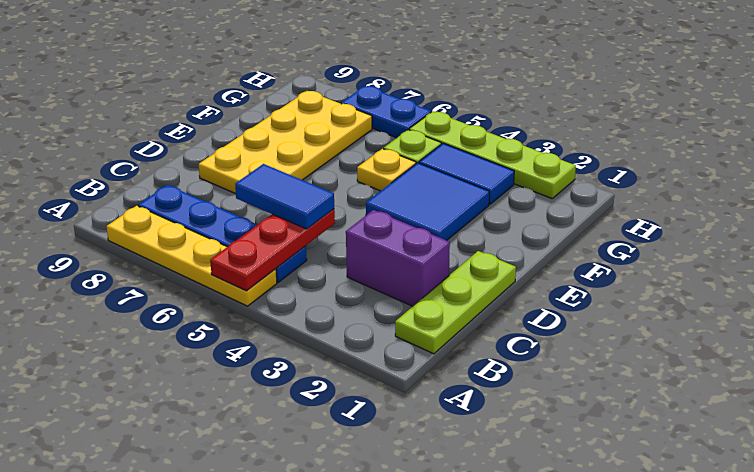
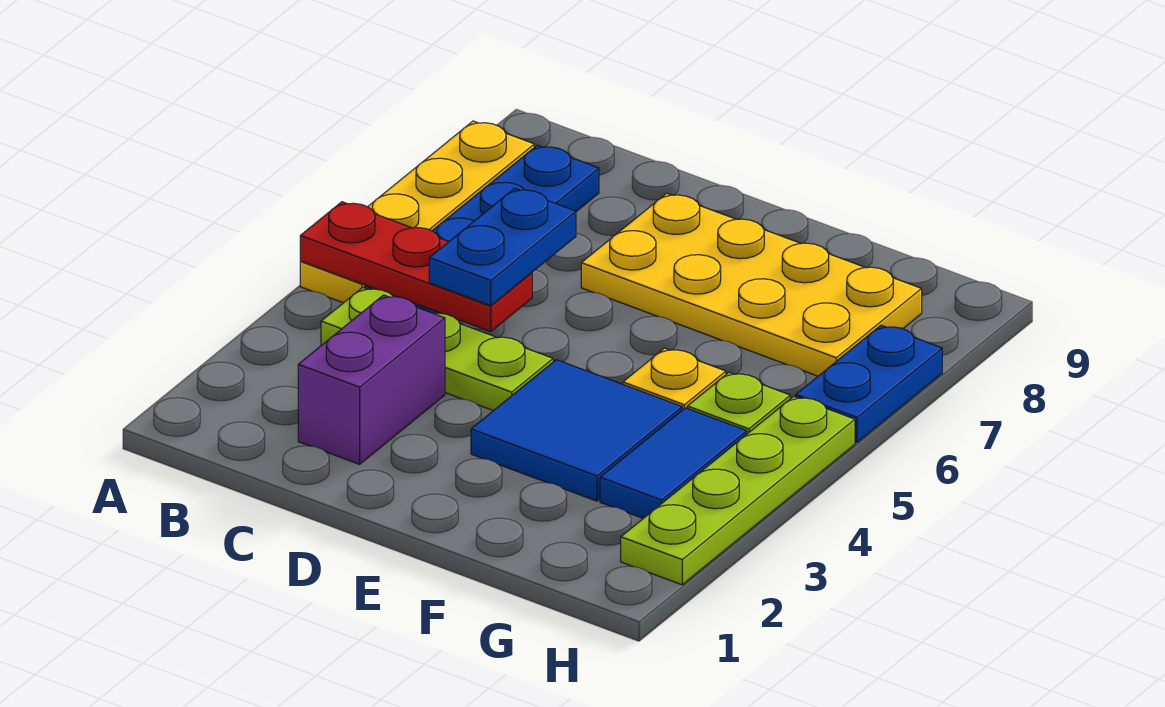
lime 1x3 plate [395,251,516,354] -> lime 1x3 plate moved to [321,287,553,411]
blue 1x2 tile [235,164,334,229] -> blue 1x2 plate [429,188,576,306]

